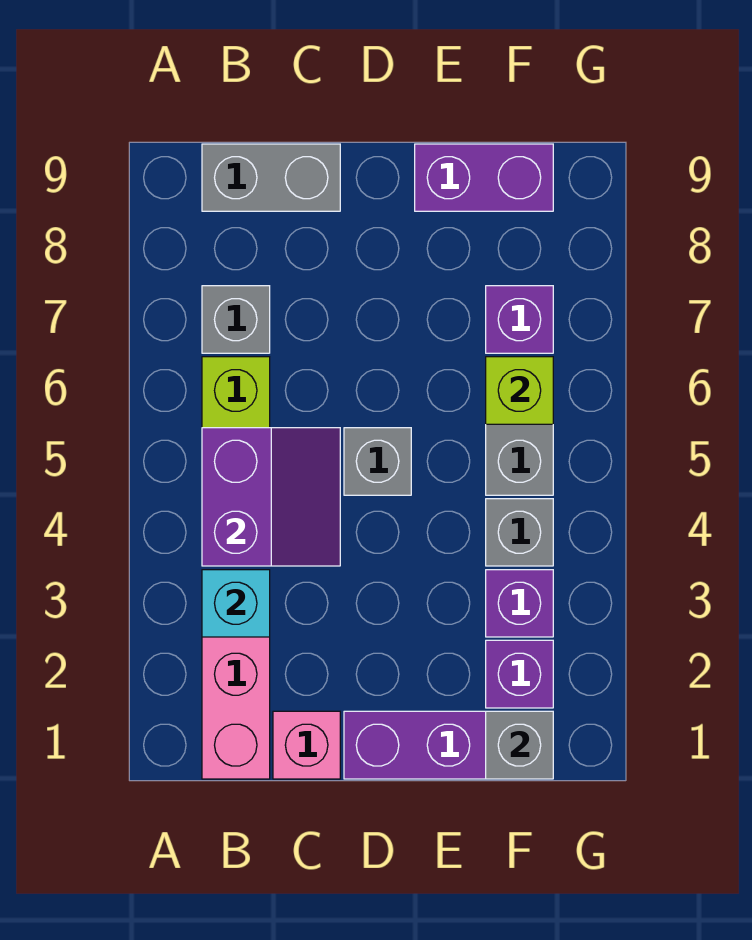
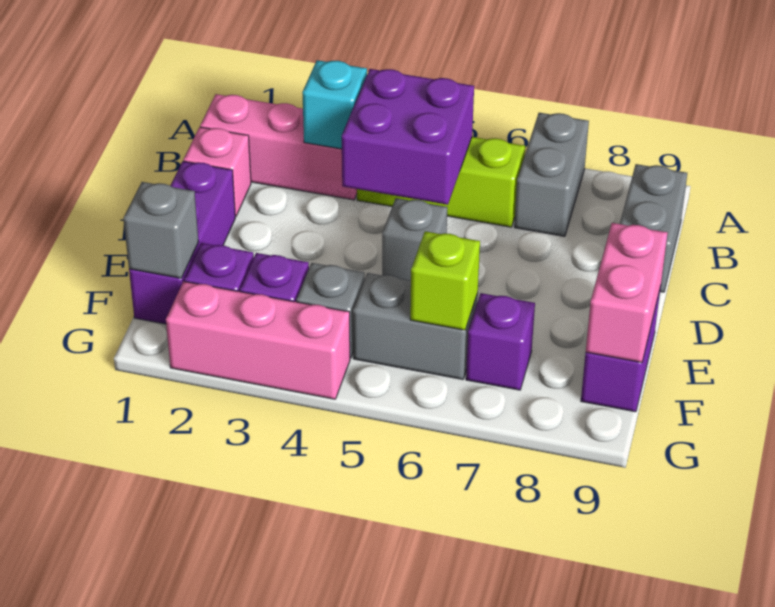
purple 2x2 slope [202,428,340,566] -> purple 2x2 brick [342,69,474,205]
grey 1x1 brick [202,286,270,353] -> grey 1x2 brick [514,113,589,236]
none -> pink 1x2 brick [586,223,667,362]
none -> pink 1x3 brick [166,281,350,399]

